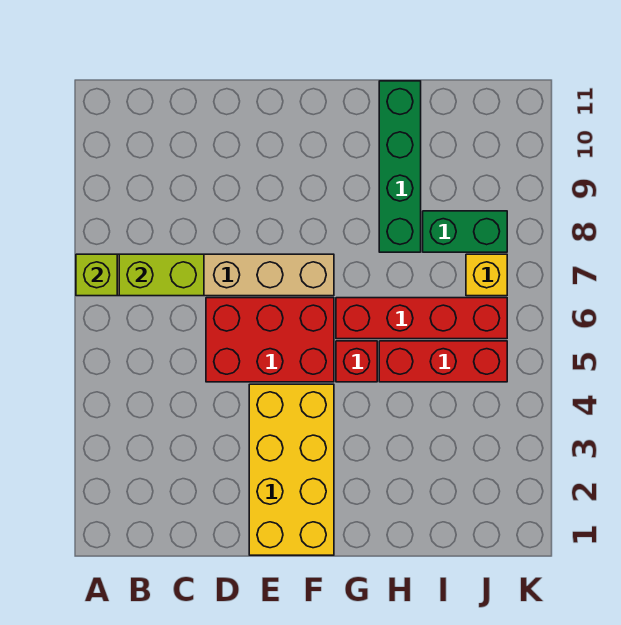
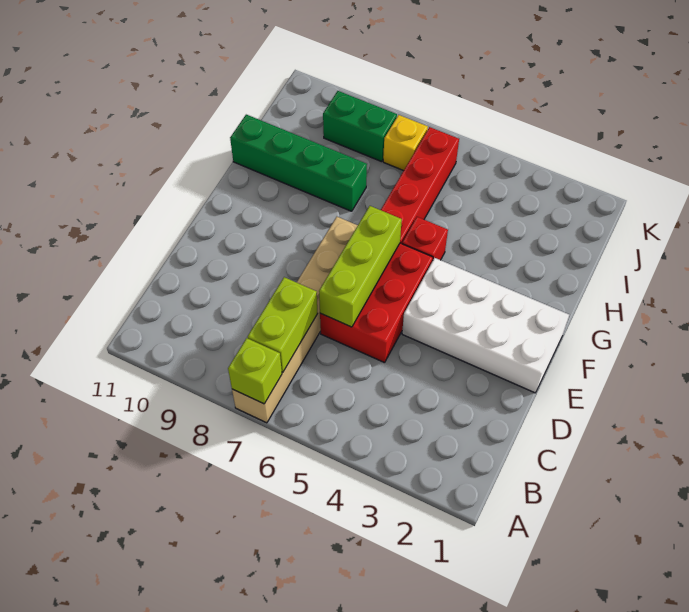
none -> lime 1x3 brick [319,206,402,327]
yellow 2x4 brick [249,384,334,555] -> white 2x4 brick [402,258,569,393]
red 1x3 brick [379,341,507,382] -> none
green 1x2 brick [423,211,507,252] -> green 1x2 brick turned to [323,91,397,162]

